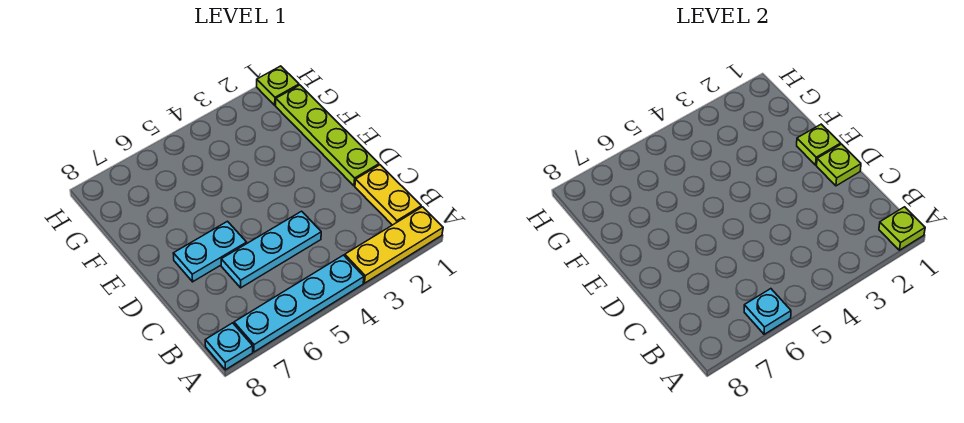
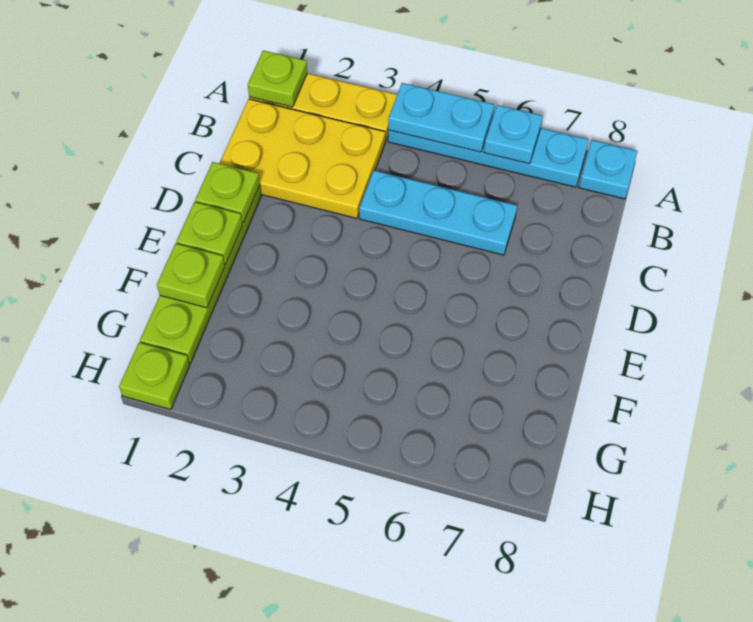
yellow 1x2 plate [355,165,421,225] -> yellow 2x3 plate [219,99,385,218]
cyan 1x2 plate [173,221,247,282] -> cyan 1x2 plate moved to [388,83,494,152]
none -> lime 1x1 plate [157,244,225,308]

